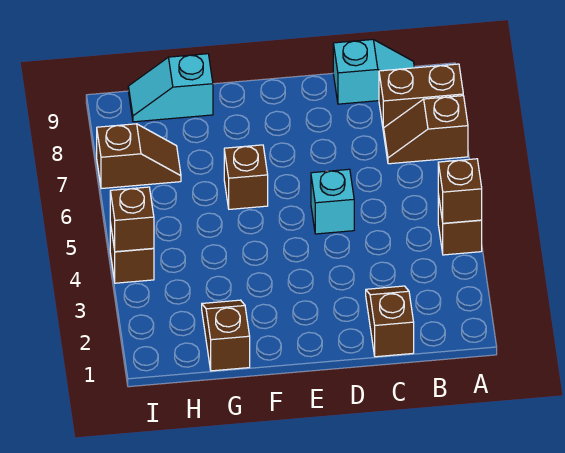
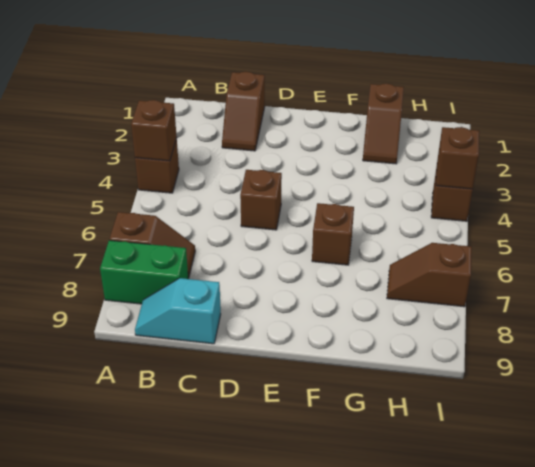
brown 1x2 brick [379,64,463,132] -> green 1x2 brick [100,240,188,304]
cyan 1x1 brick [311,169,354,234] -> brown 1x1 brick [240,170,282,230]
cyan 1x2 slope [128,54,213,122] -> none

